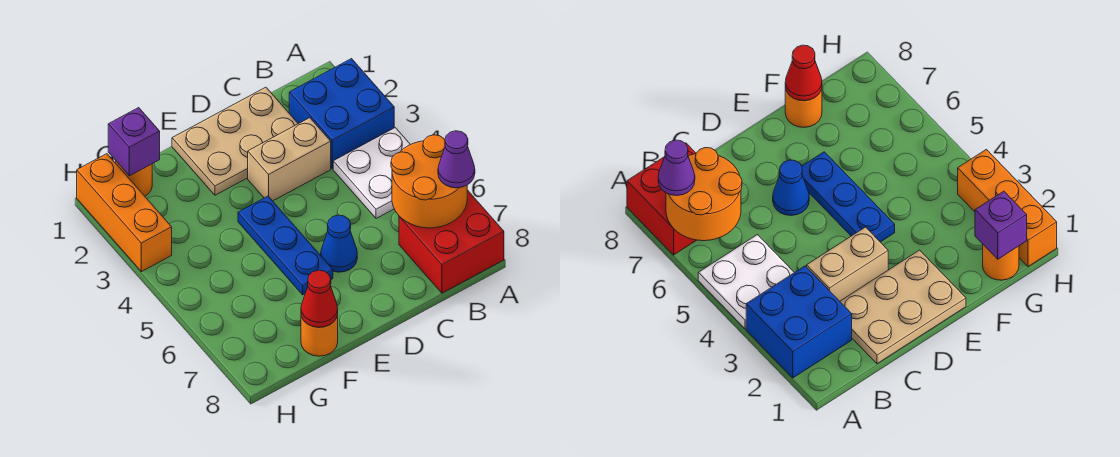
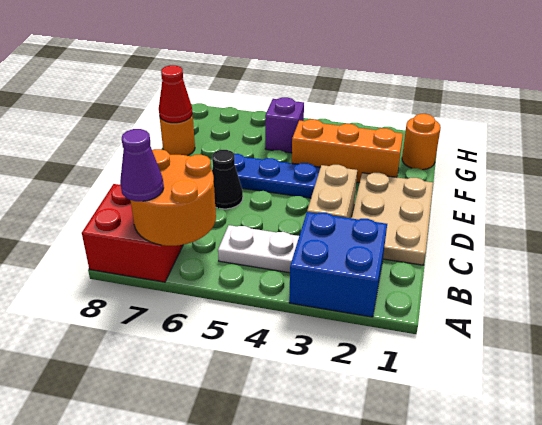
white 2x2 plate [333,128,410,219] -> white 1x2 plate [218,225,299,273]
blue 1x1 cone [321,215,357,272] -> black 1x1 cone [212,150,243,209]
purple 1x1 brick [108,108,160,176] -> purple 1x1 brick moved to [265,97,304,153]
orange 1x3 brick [77,154,172,272] -> orange 1x3 brick moved to [292,119,403,183]

